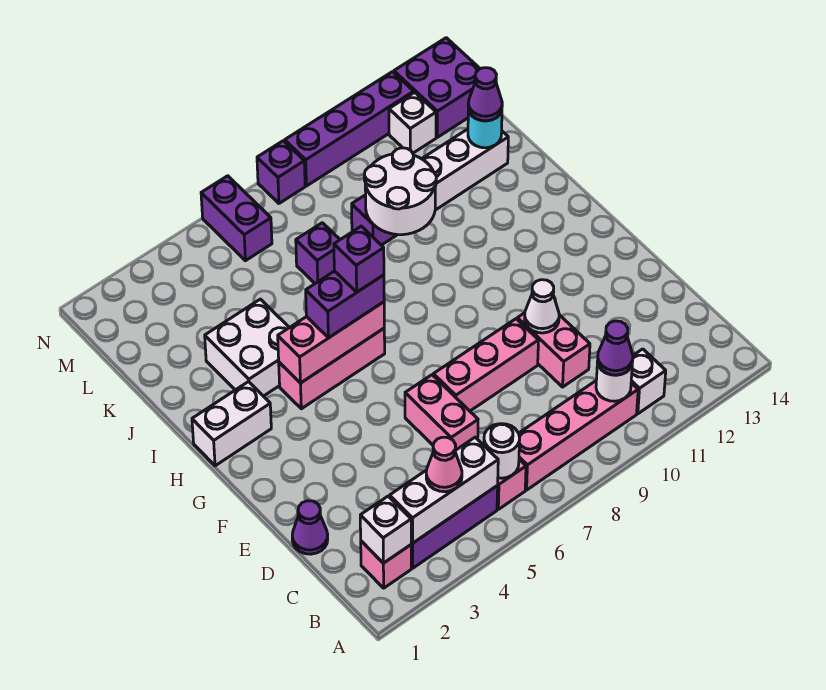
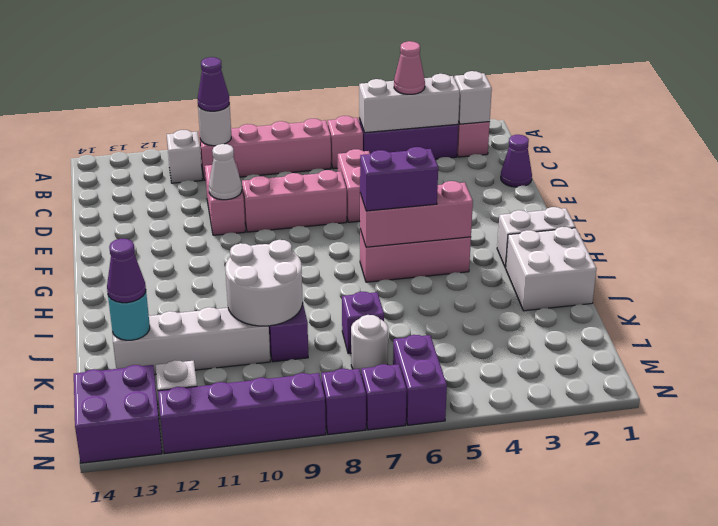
white 1x1 round brick [484,424,520,478] -> white 1x1 round brick moved to [351,315,388,373]
purple 1x1 brick [334,226,384,292] -> purple 1x1 brick moved to [361,364,407,430]
white 2x2 brick [205,299,289,396] -> white 2x2 brick moved to [506,227,596,311]

